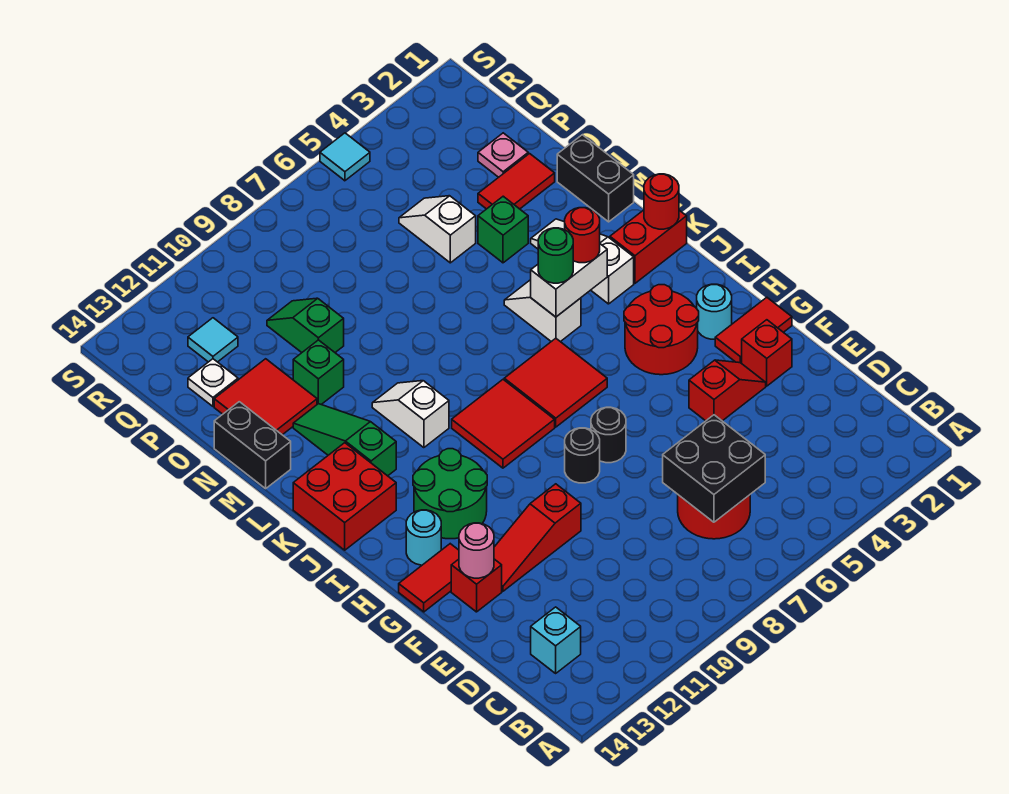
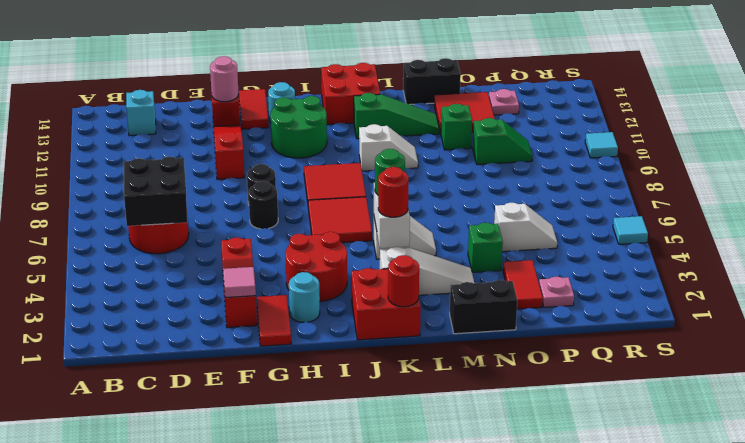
none -> pink 1x1 tile [223,267,256,298]
red 1x2 brick [610,210,687,283] -> red 2x2 brick [351,268,421,340]
white 1x1 plate [188,359,238,406] -> pink 1x1 plate [489,89,519,115]
cyan 1x1 tile [188,318,238,362] -> cyan 1x1 tile moved to [585,132,618,158]

